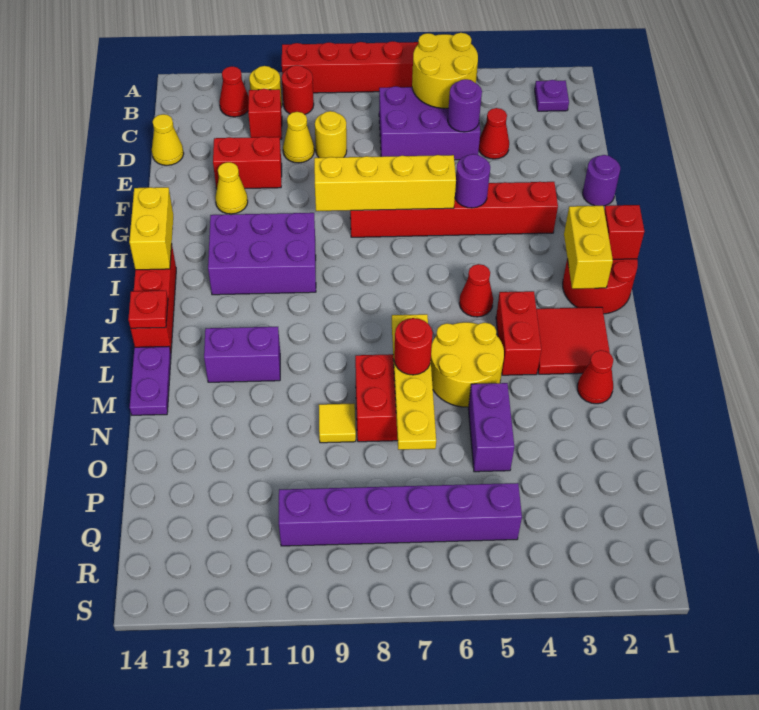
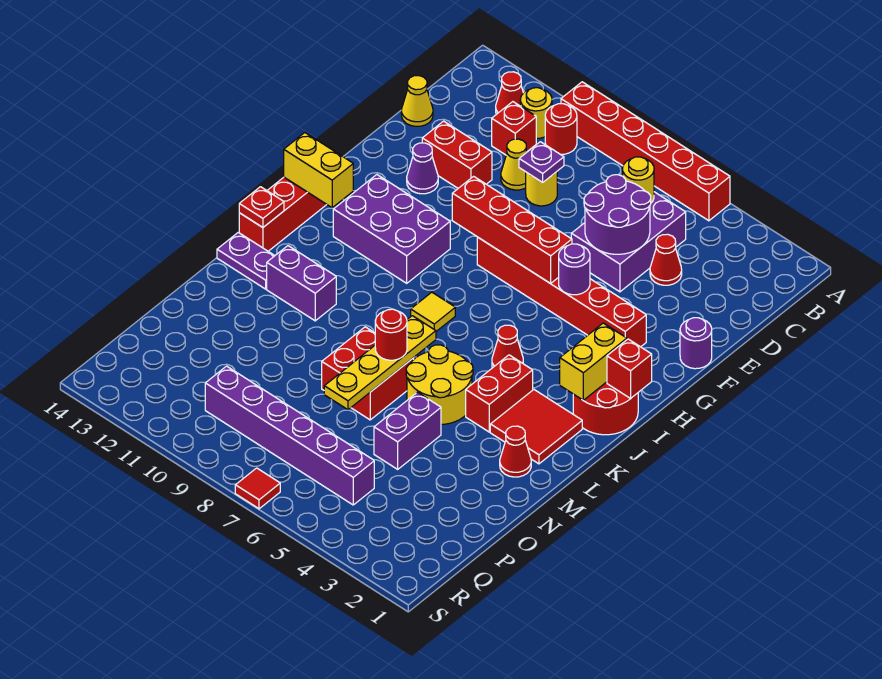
purple 1x1 plate [535,80,569,111] -> purple 1x1 plate moved to [519,142,564,182]
yellow 2x2 round brick [412,33,478,108] -> yellow 1x1 round brick [623,157,654,203]
purple 2x3 brick [379,86,480,160] -> purple 2x3 brick turned to [571,192,686,292]
purple 1x1 round brick [448,79,482,132] -> purple 2x2 round brick [584,175,651,254]
yellow 1x1 cone [215,162,248,214] -> purple 1x1 cone [407,143,438,194]
yellow 1x4 brick [314,155,456,211] -> red 1x4 brick [452,176,572,284]
yellow 1x2 brick [129,187,173,270] -> yellow 1x2 brick turned to [284,133,353,208]
purple 1x2 plate [130,346,171,415] -> purple 1x2 plate turned to [217,232,275,289]
yellow 1x1 tile [319,404,356,443] -> yellow 1x1 tile moved to [411,292,455,331]
none -> red 1x1 tile [235,468,280,509]

